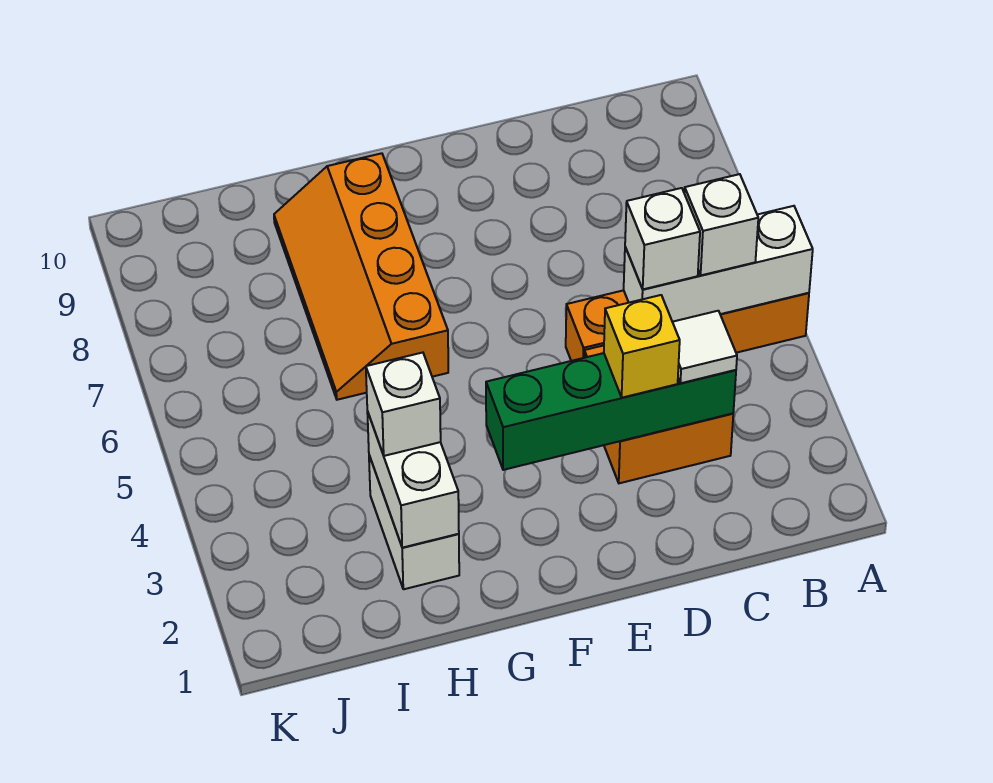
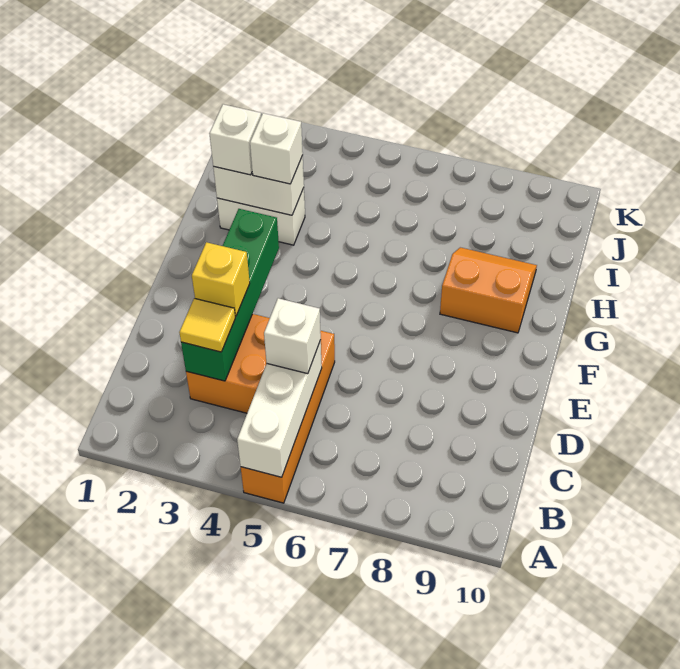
white 1x1 brick [684,174,758,275] -> white 1x1 brick moved to [209,104,261,175]
white 1x1 tile [673,311,737,383] -> yellow 1x1 tile [179,298,235,352]
orange 2x4 slope [274,153,448,400] -> orange 2x2 slope [440,247,537,333]

